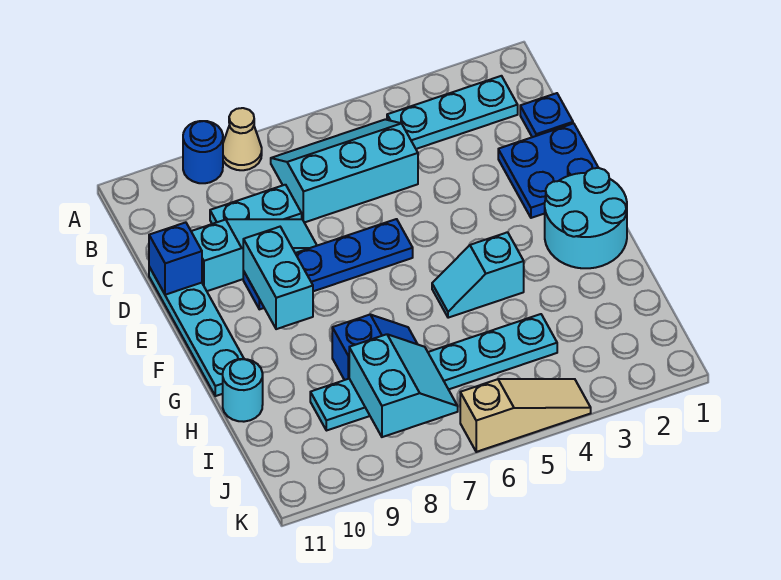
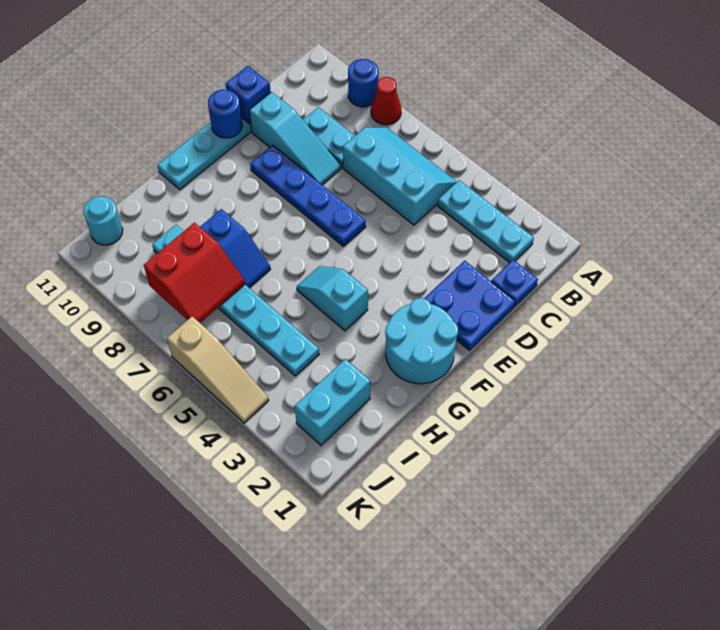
tan 1x1 cone [223,108,262,170] -> red 1x1 cone [371,77,401,125]
cyan 1x2 brick [243,227,313,329] -> cyan 1x2 brick moved to [295,359,370,445]
none -> blue 1x1 round brick [208,90,242,138]
cyan 1x1 round brick [223,359,263,422] -> cyan 1x1 round brick moved to [83,196,123,245]
cyan 2x2 slope [349,334,458,437] -> red 2x2 slope [144,223,245,323]

